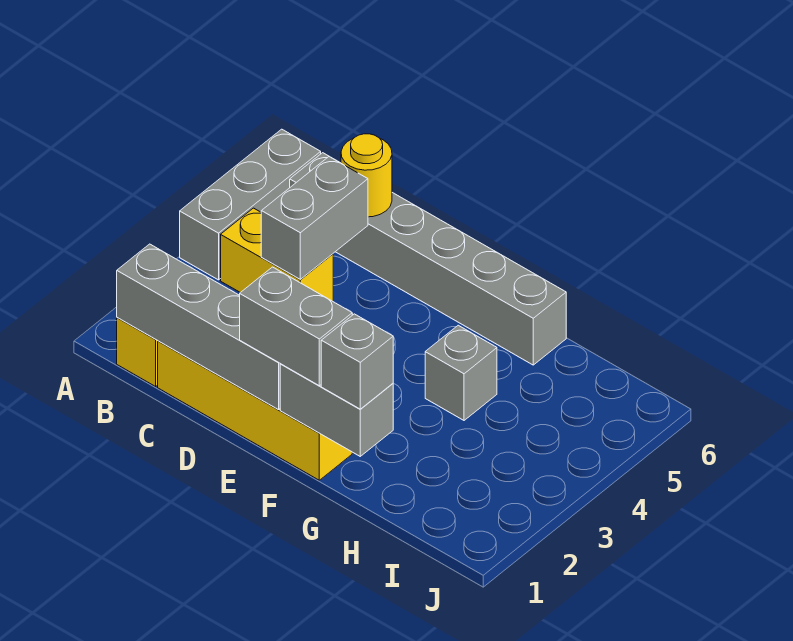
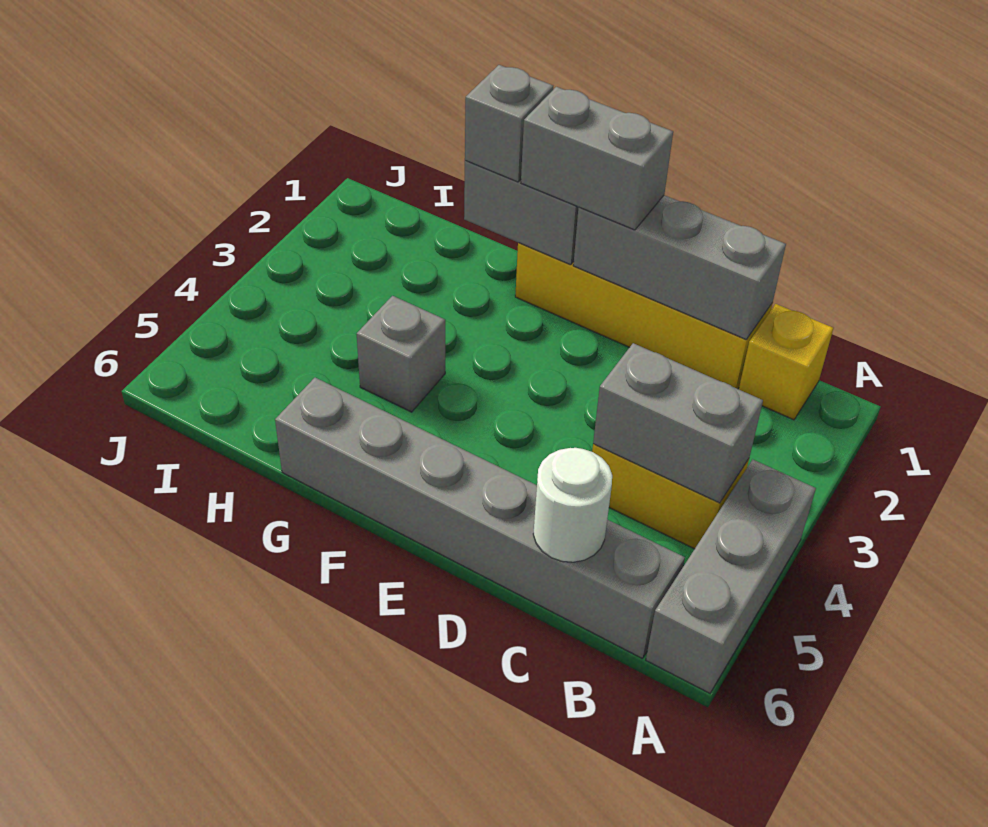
grey 1x4 brick [117,244,280,410] -> grey 1x3 brick [573,195,786,339]
grey 1x2 brick [261,157,368,279] -> grey 1x2 brick turned to [593,343,763,503]
yellow 1x1 round brick [341,134,392,217] -> white 1x1 round brick [533,448,612,562]

